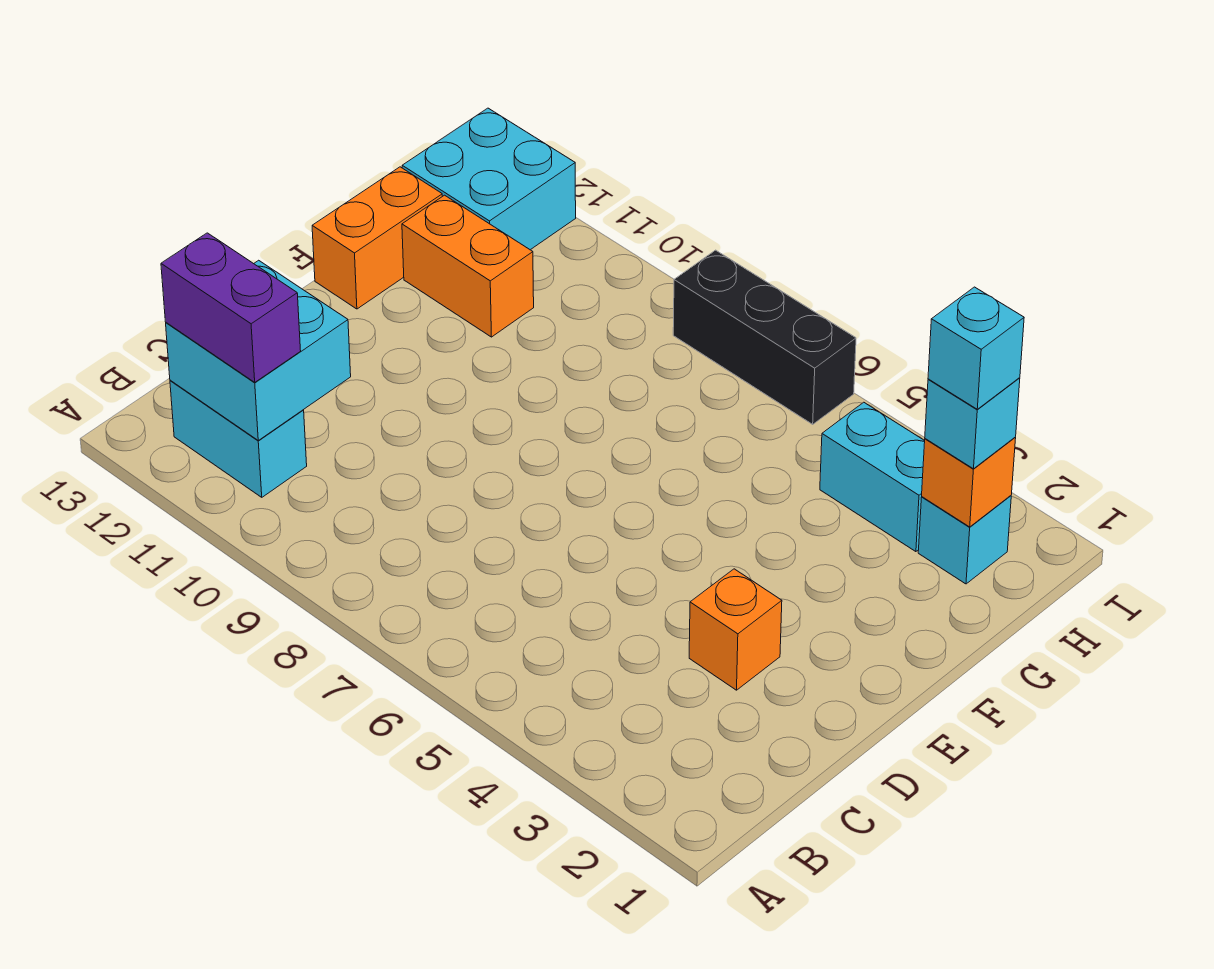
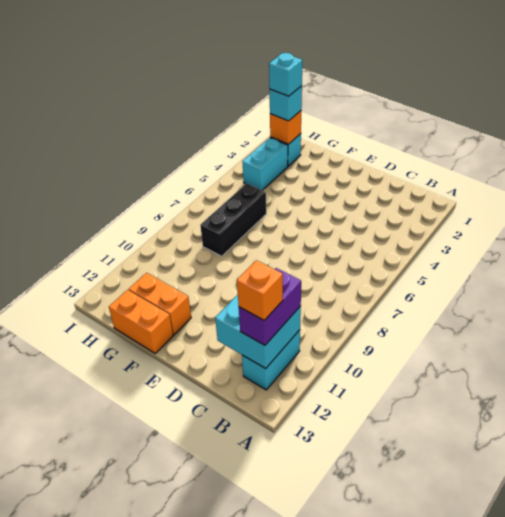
orange 1x1 brick [689,569,782,690] -> orange 1x1 brick moved to [237,260,283,320]
orange 1x2 brick [402,195,534,337] -> orange 1x2 brick turned to [129,273,191,335]
cyan 2x2 brick [402,108,576,250] -> none
black 1x3 brick [673,250,856,424] -> black 1x3 brick moved to [200,183,266,256]

